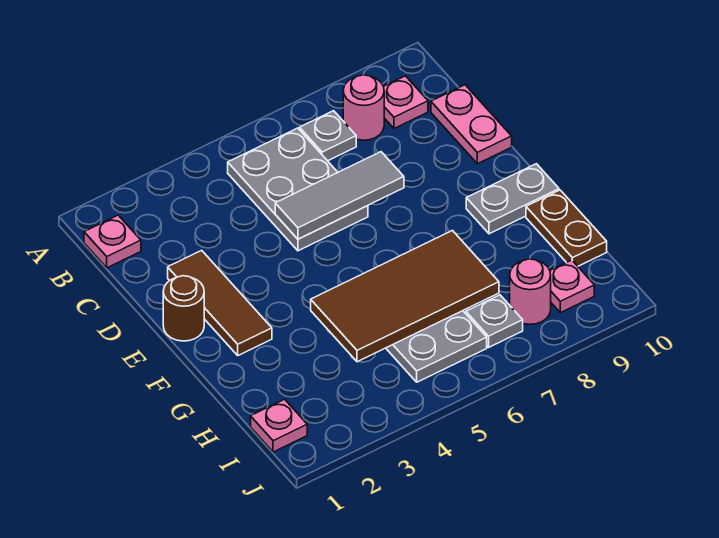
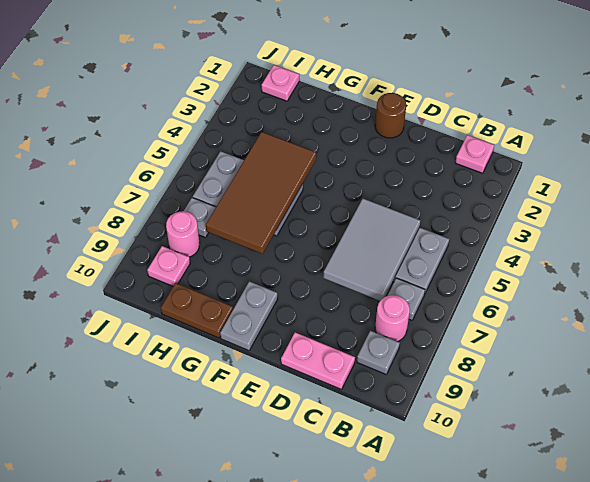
pink 1x1 plate [384,76,428,128] -> grey 1x1 plate [357,331,400,374]
brown 1x3 tile [168,250,272,355] -> none
grey 1x3 tile [275,152,404,239] -> grey 2x3 tile [323,199,420,301]

